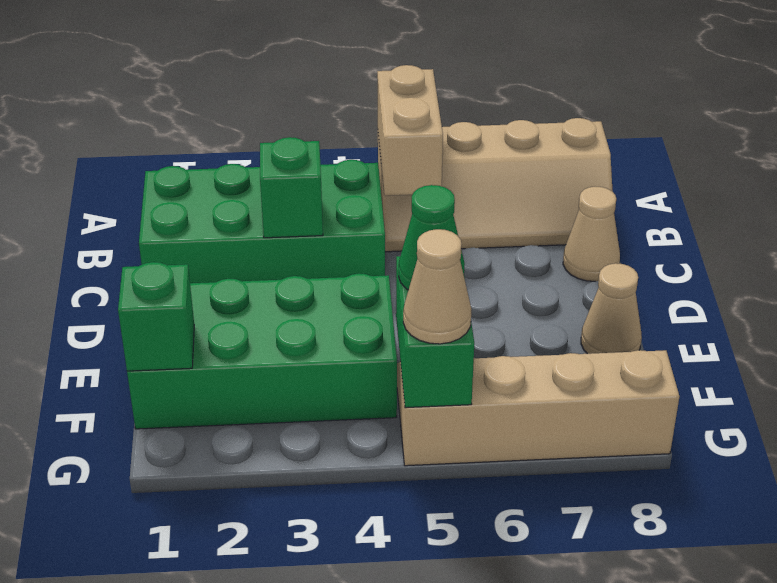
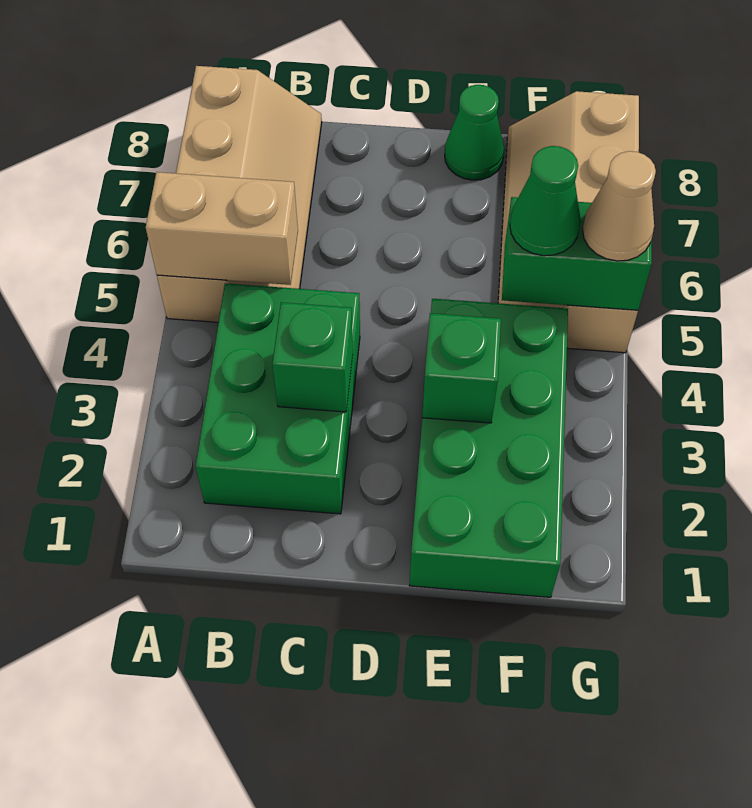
green 2x4 brick [139,160,385,283] -> green 2x3 brick [196,283,360,514]
tan 1x1 cone [563,187,620,281] -> none
tan 1x1 cone [581,263,642,354] -> green 1x1 cone [445,85,504,180]
green 1x1 brick [118,262,194,371] -> green 1x1 brick moved to [422,313,501,423]

